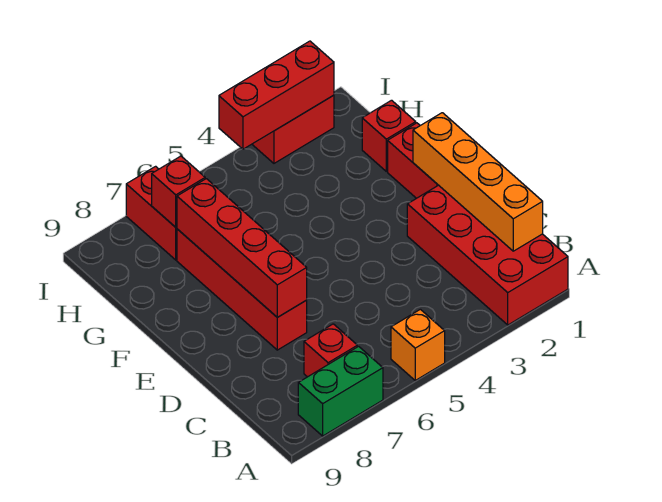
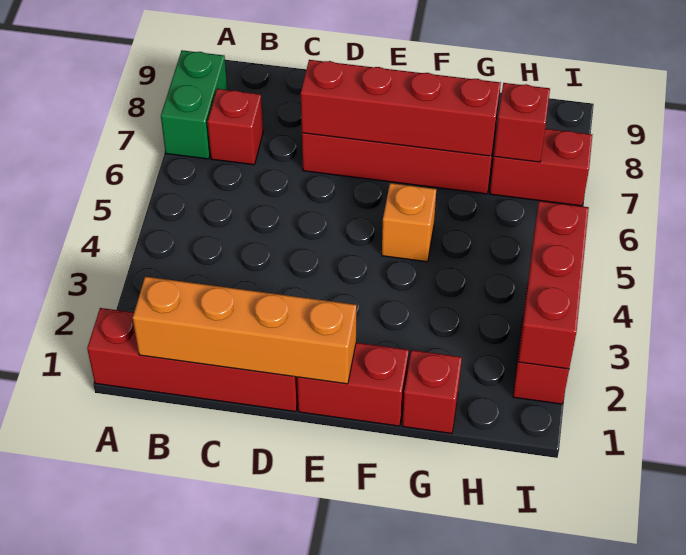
red 2x4 brick [407,185,568,325] -> red 1x4 brick [87,308,298,412]
orange 1x1 brick [391,309,445,380] -> orange 1x1 brick moved to [382,183,436,262]

